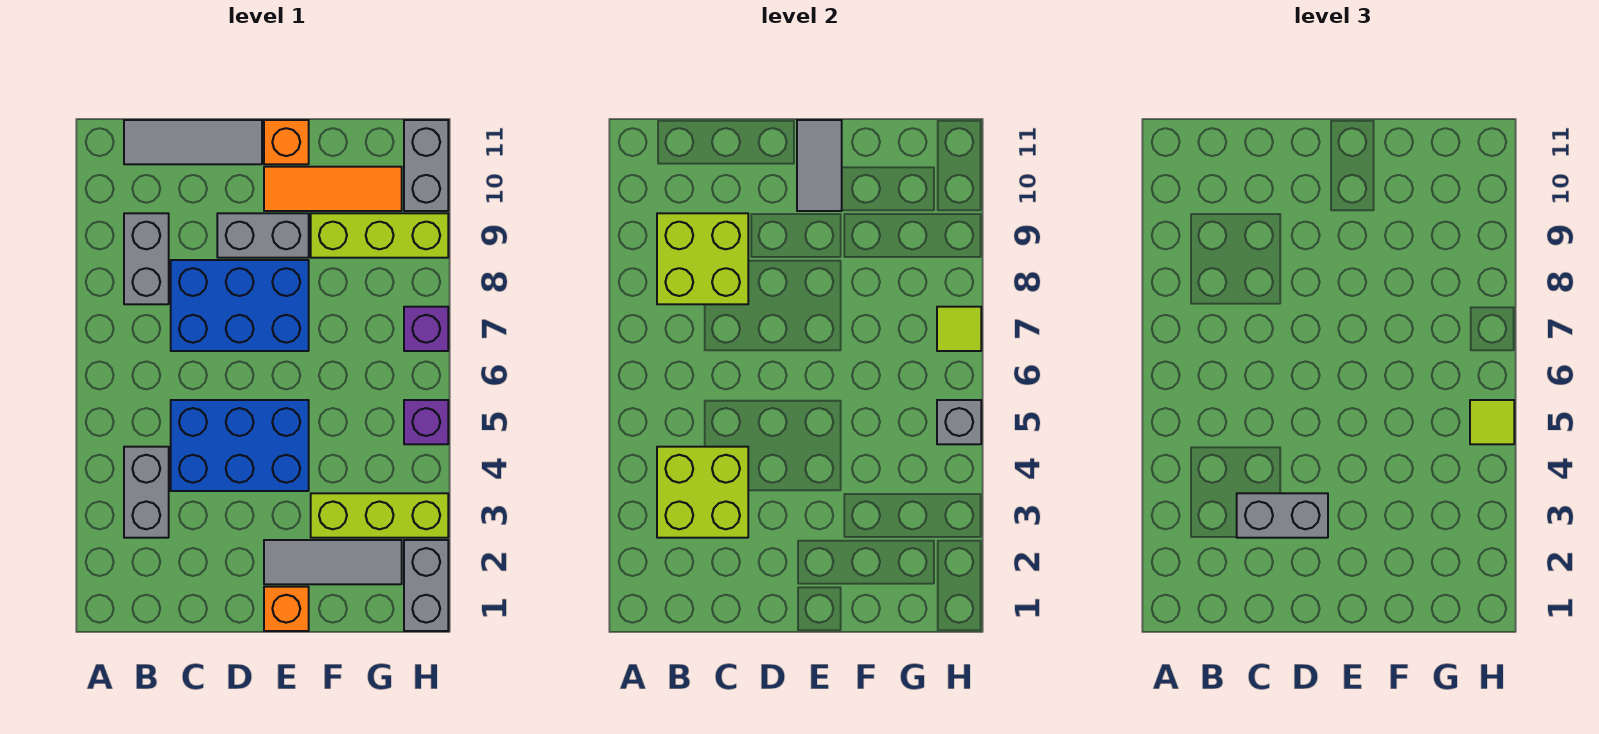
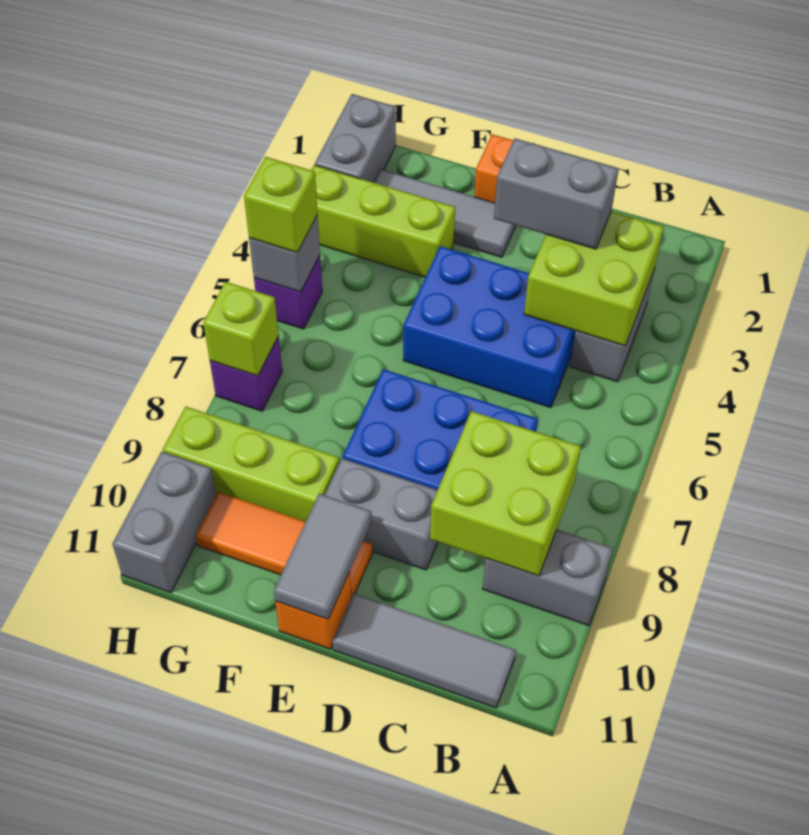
grey 1x2 brick [124,213,169,304] -> grey 1x2 brick turned to [483,530,613,626]
lime 1x1 tile [1470,400,1514,444] -> lime 1x1 brick [244,157,318,252]
lime 1x1 tile [937,307,981,351] -> lime 1x1 brick [203,282,279,376]

